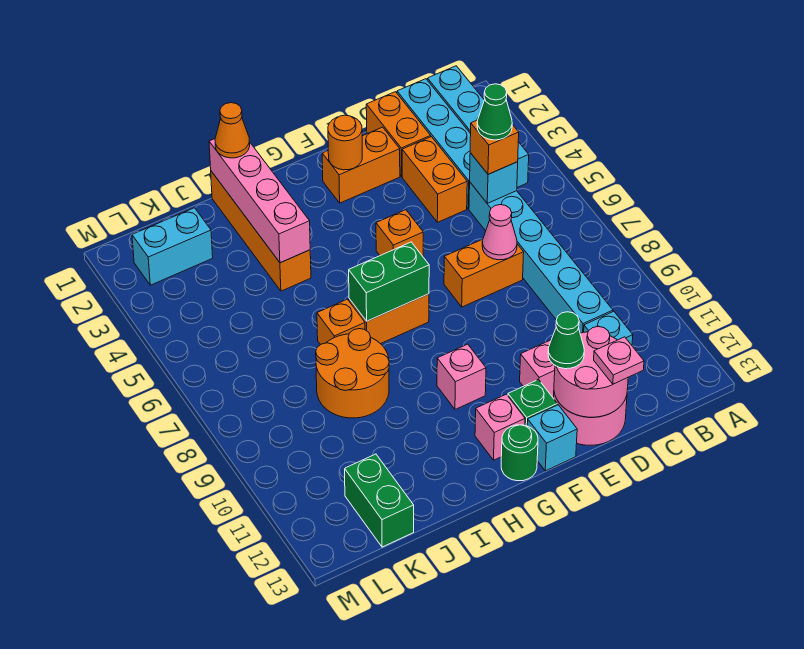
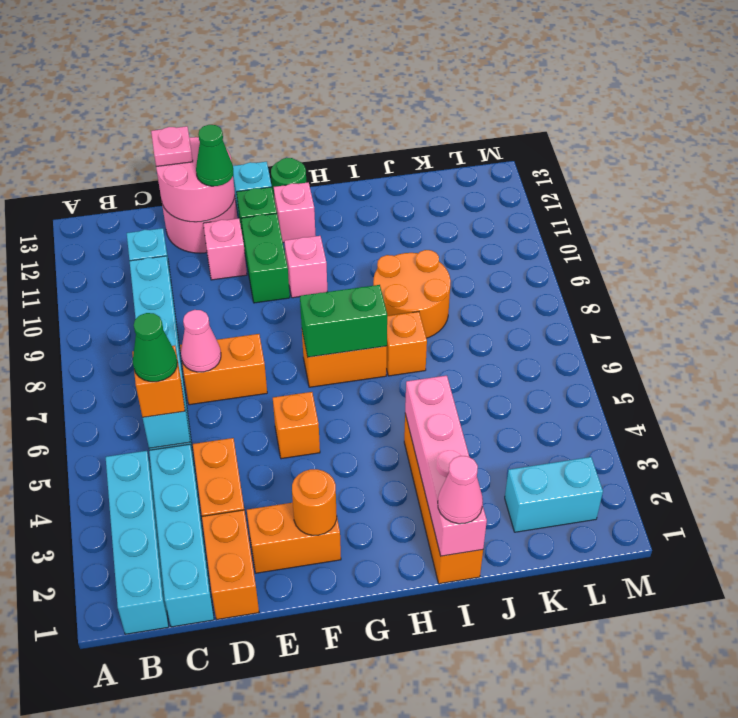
orange 1x1 cone [215,103,250,158] -> pink 1x1 cone [438,456,483,524]
green 1x2 brick [345,454,414,547] -> green 1x2 brick moved to [241,213,290,303]

